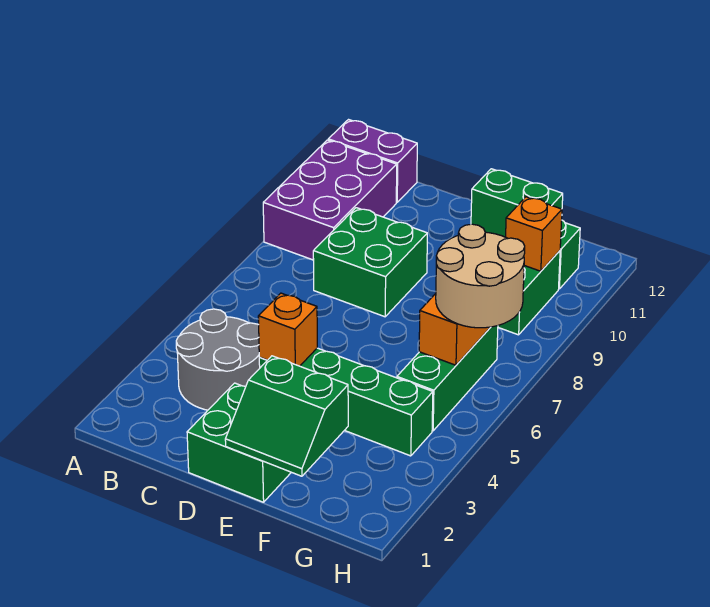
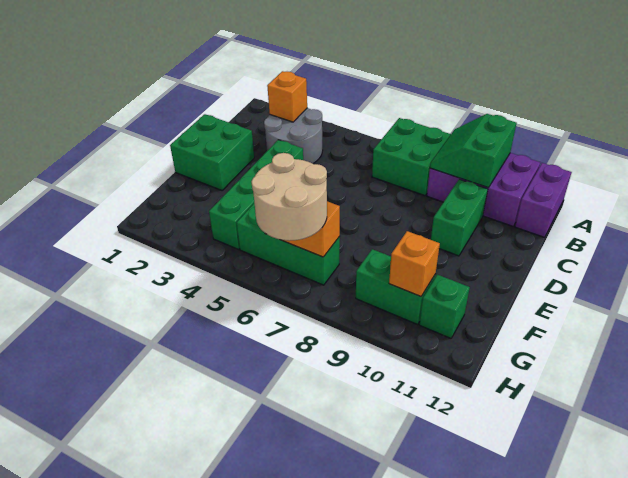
green 2x2 brick [313,208,427,317] -> green 2x2 brick moved to [372,118,451,196]
orange 1x1 brick [258,293,317,366] -> orange 1x1 brick moved to [267,71,307,122]
green 2x2 slope [225,356,348,476] -> green 2x2 slope moved to [430,114,517,188]
green 1x2 brick [471,169,563,237] -> green 1x2 brick moved to [431,179,488,256]

